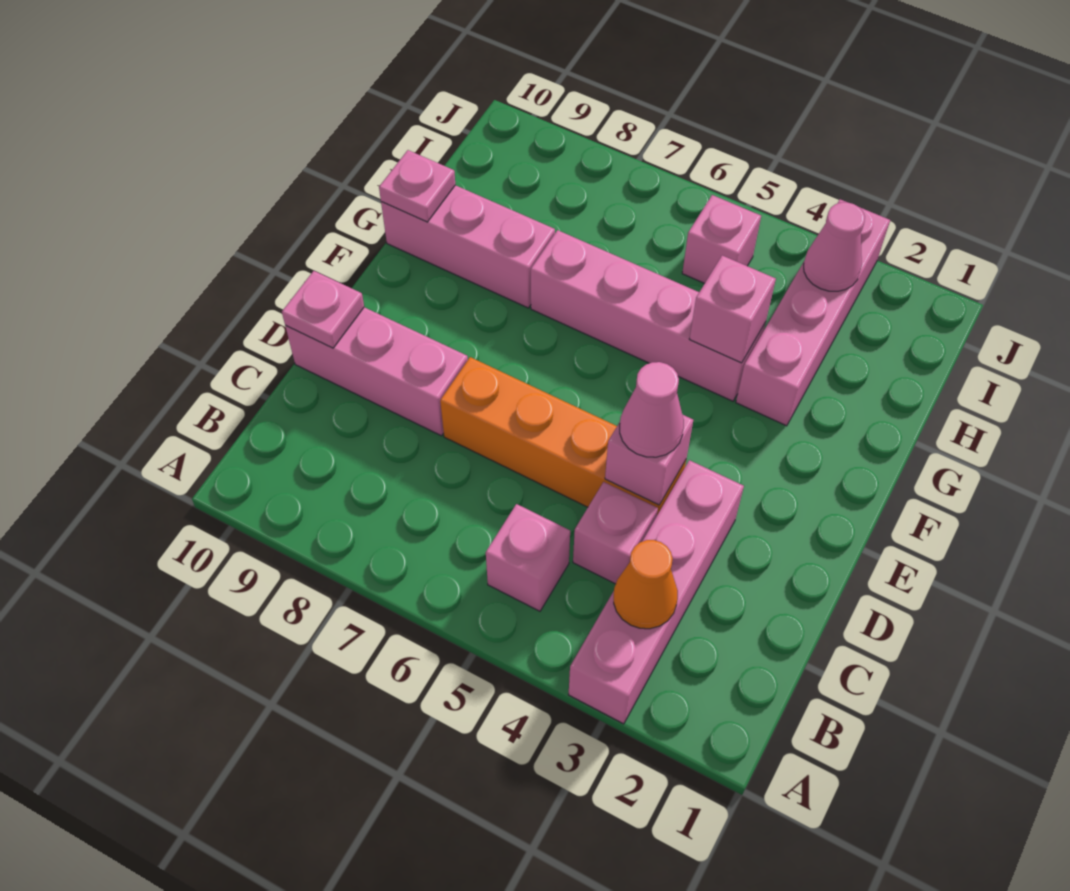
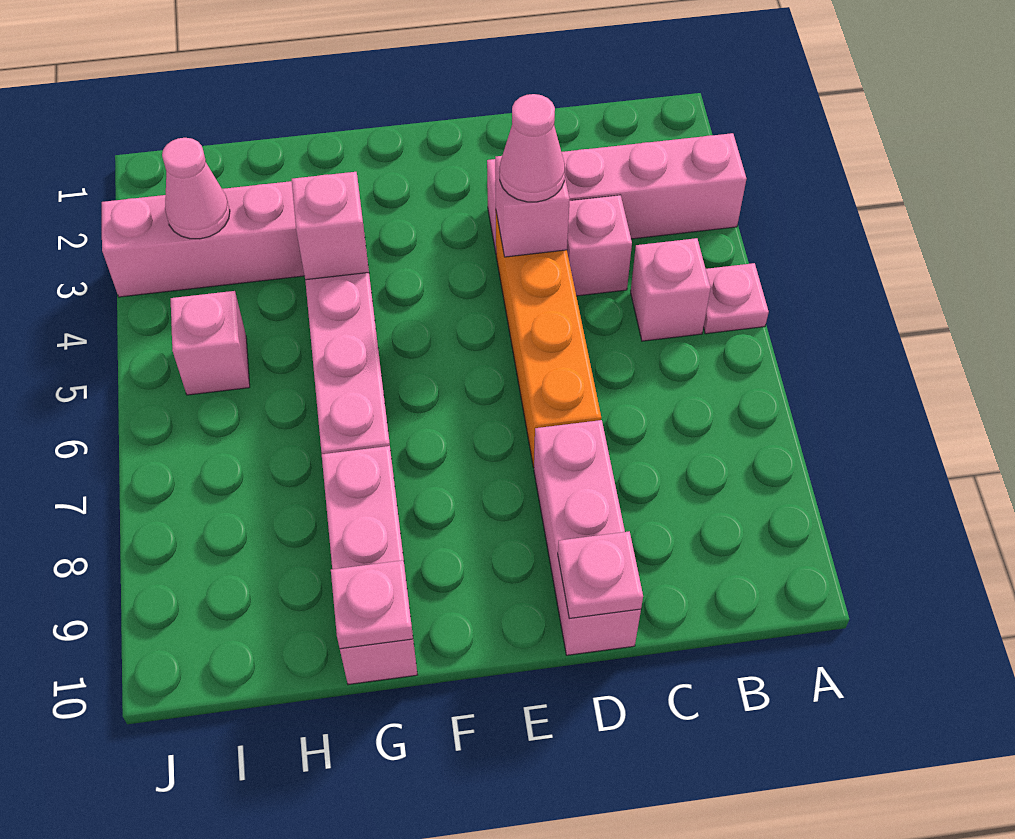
none -> pink 1x1 plate [704,263,769,334]
orange 1x1 cone [614,540,678,629] -> none

